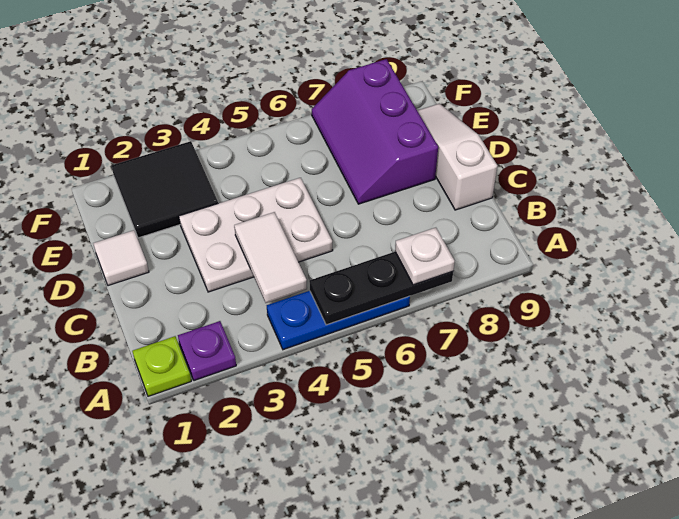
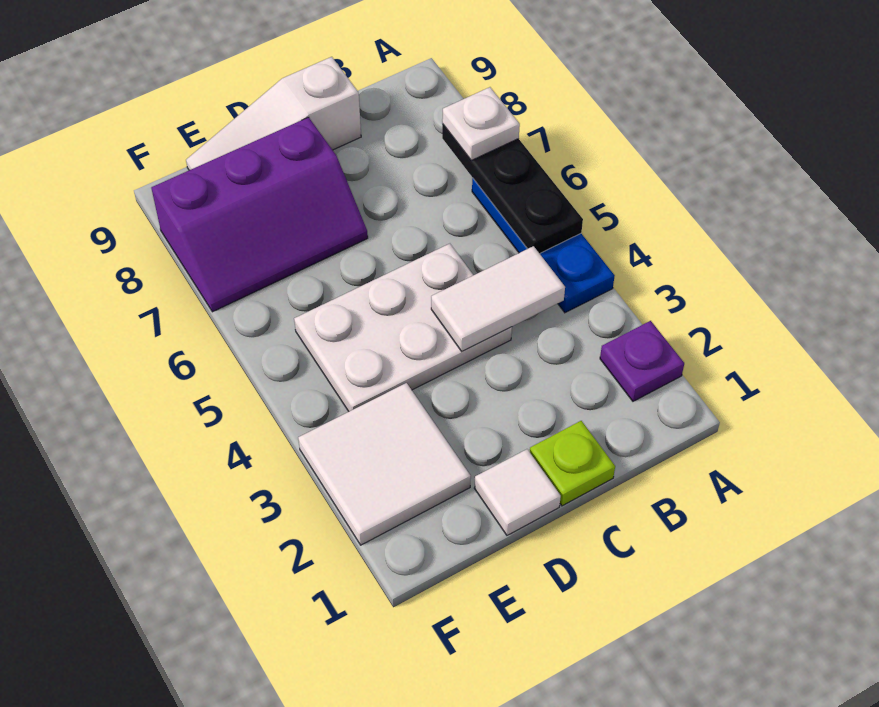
lime 1x1 plate [132,336,191,396] -> lime 1x1 plate moved to [530,421,615,506]
white 2x3 plate [179,178,333,292] -> white 2x3 plate turned to [294,244,512,411]
black 2x2 tile [111,141,218,238] -> white 2x2 tile [298,383,471,545]

